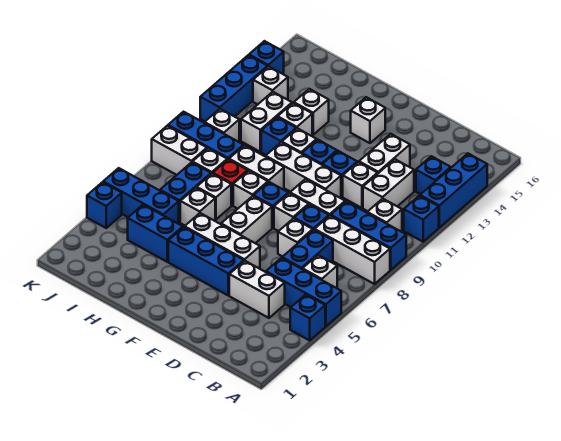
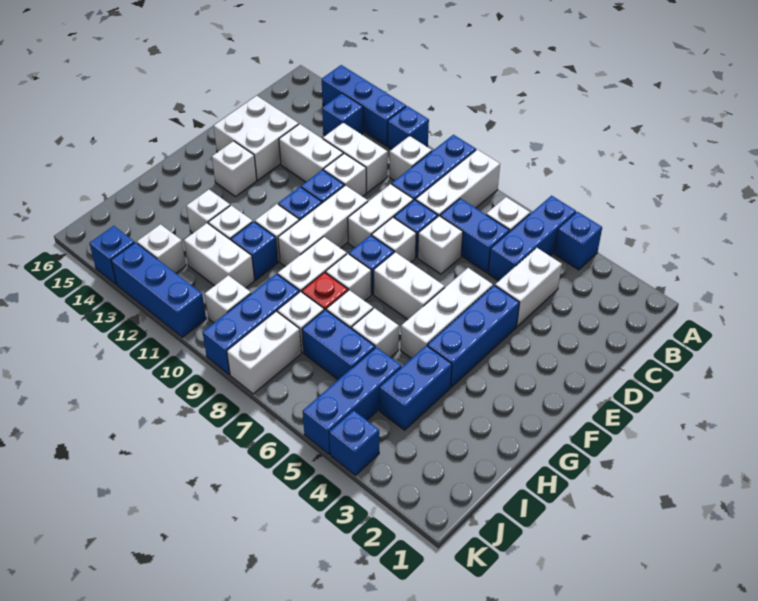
none -> white 2x2 brick [214,96,299,180]

